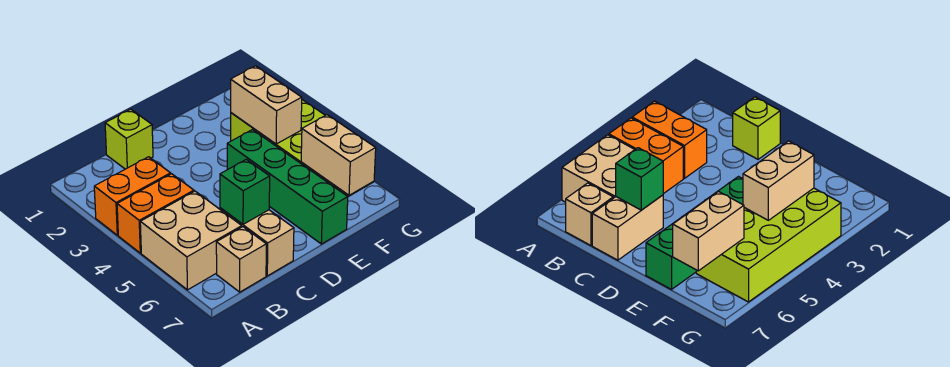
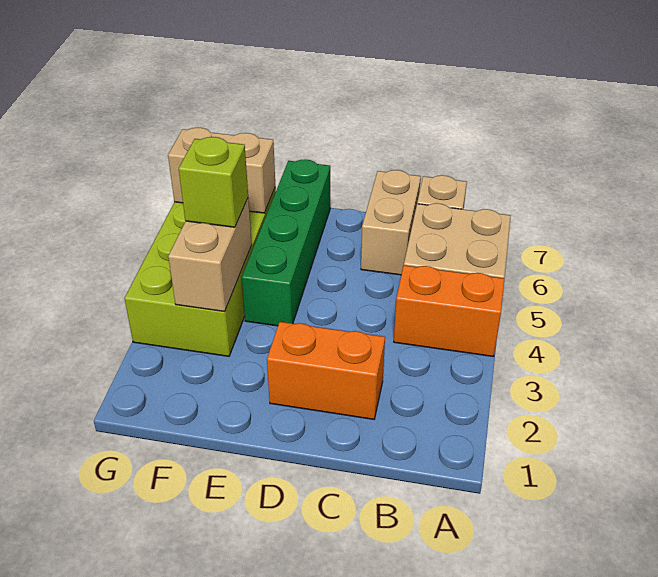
orange 1x2 brick [94,157,171,235] -> orange 1x2 brick moved to [267,322,385,419]
lime 1x1 brick [105,109,153,169] -> lime 1x1 brick moved to [179,137,248,227]
green 1x1 brick [220,159,270,224] -> none
tan 1x2 brick [301,115,376,195] -> tan 1x2 brick turned to [168,128,275,213]

